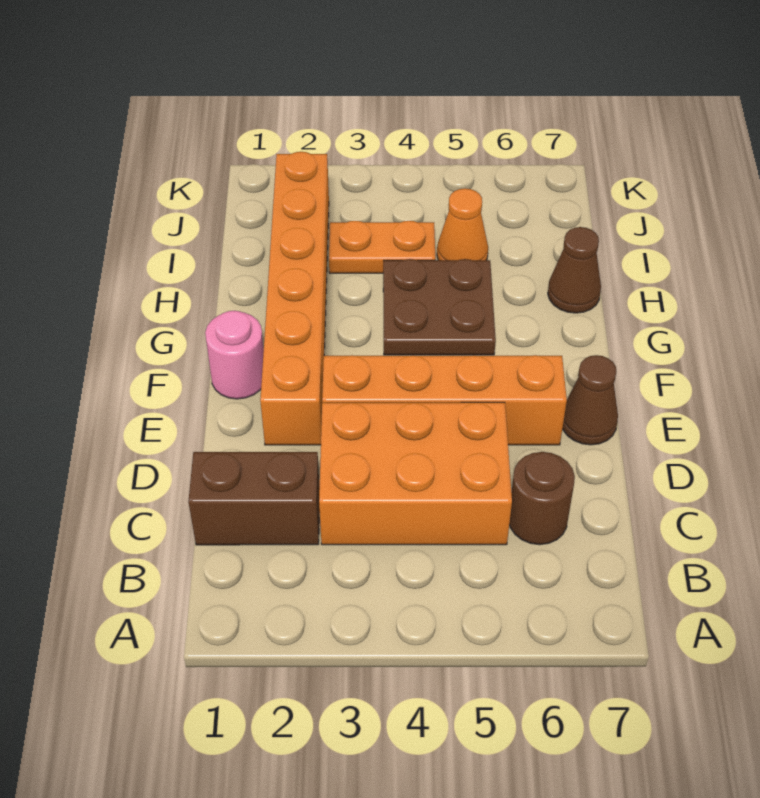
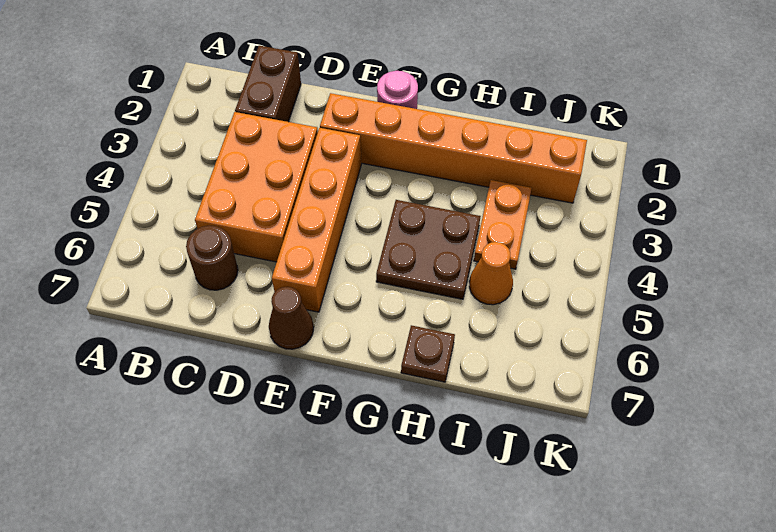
brown 1x1 cone [548,227,601,313] -> brown 1x1 plate [401,325,455,382]

